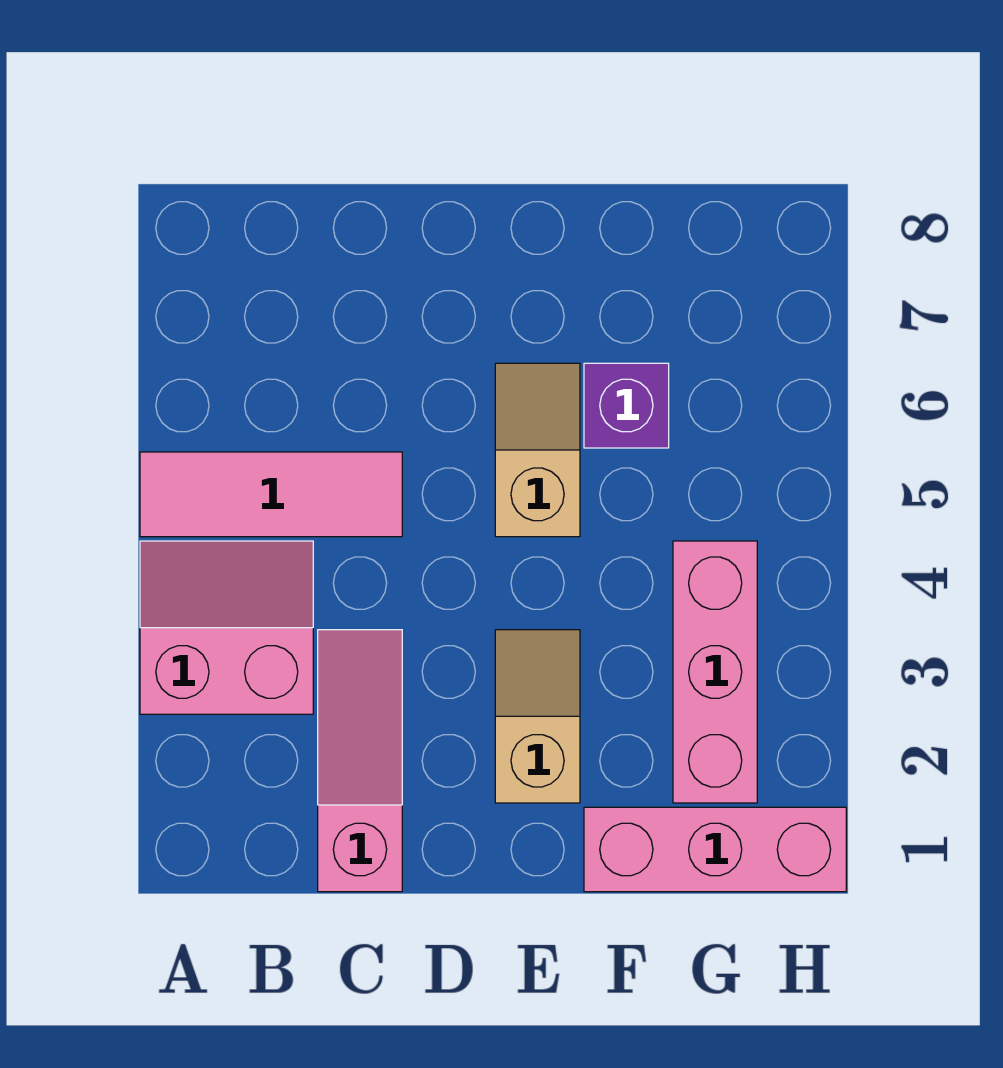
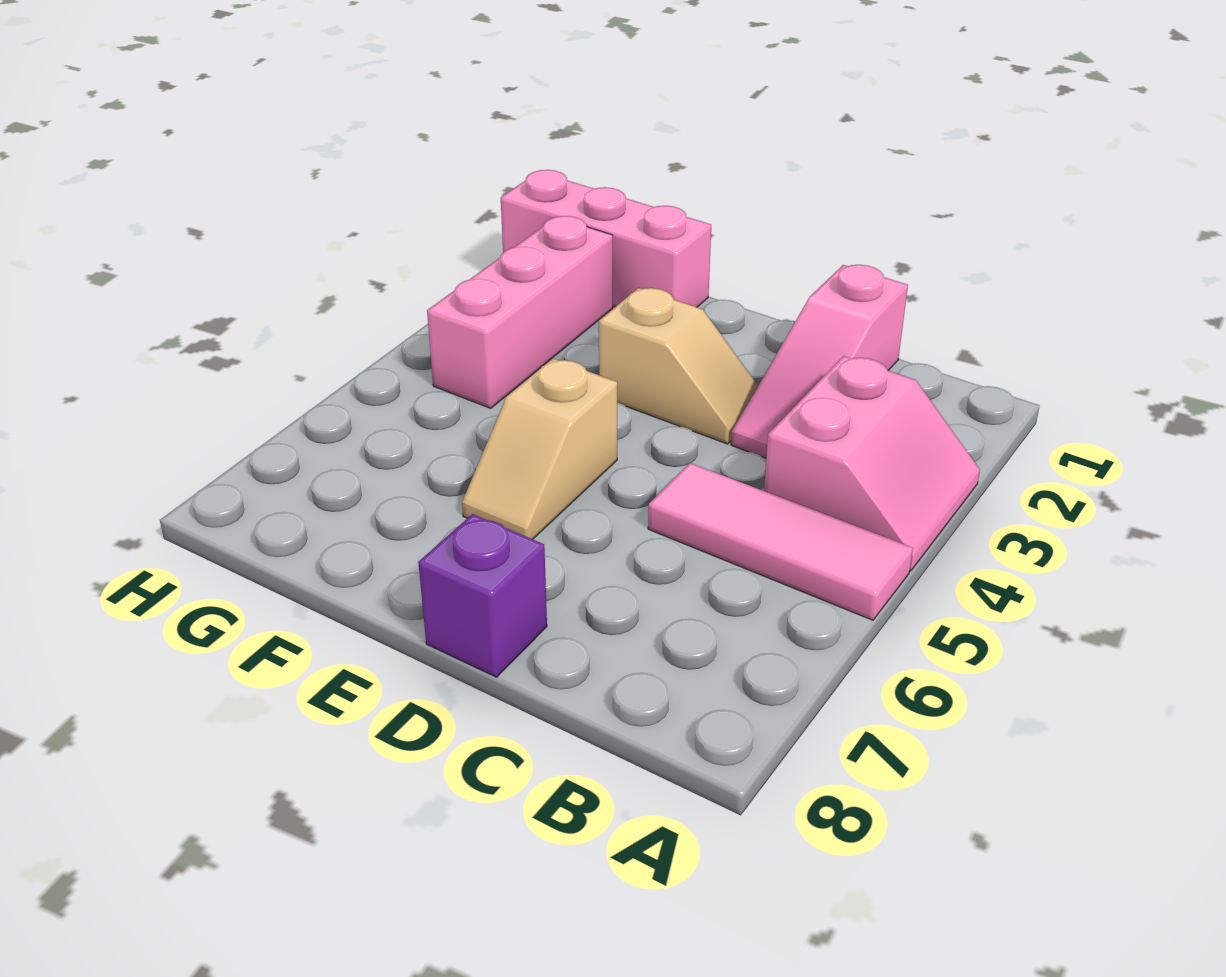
pink 2x2 slope [140,541,313,714] -> pink 2x2 slope turned to [764,356,980,571]
tan 1x2 slope [495,630,580,803] -> tan 1x2 slope turned to [599,288,758,444]
purple 1x1 brick [584,363,669,448] -> purple 1x1 brick moved to [418,514,547,677]

